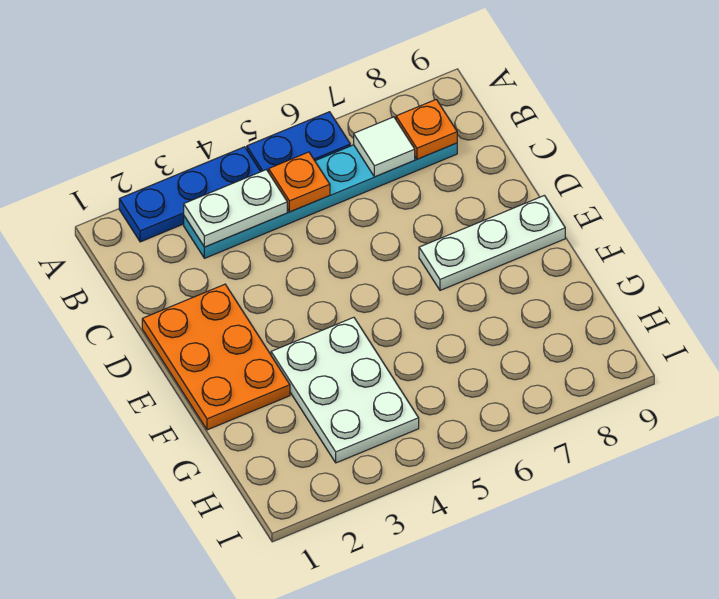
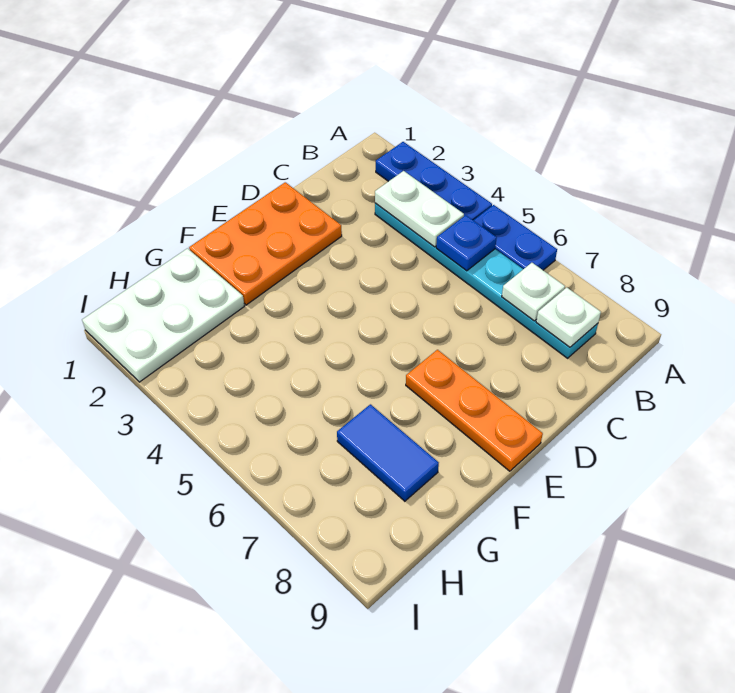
orange 1x1 plate [269,152,330,212] -> blue 1x1 plate [436,215,497,271]
white 1x1 tile [354,117,415,177] -> white 1x1 plate [502,263,565,321]
orange 1x1 plate [396,99,457,159] -> white 1x1 plate [536,287,601,347]
white 1x3 plate [419,195,565,290] -> orange 1x3 plate [406,350,543,471]
white 2x3 plate [271,317,419,463] -> white 2x3 plate moved to [82,248,244,382]
none -> blue 1x2 tile [337,404,439,501]

